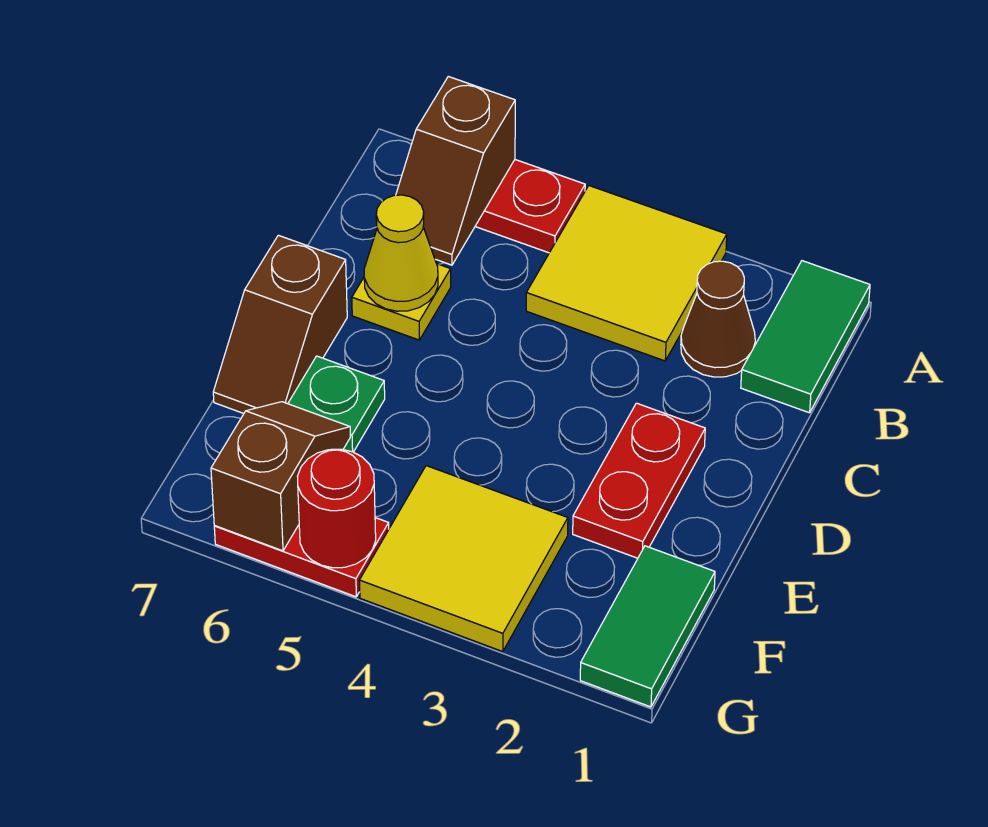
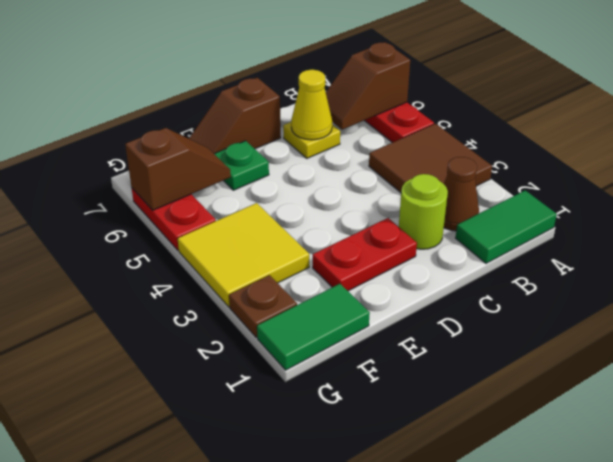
yellow 2x2 tile [526,186,727,361] -> brown 2x2 tile [369,124,492,193]
none -> lime 1x1 round brick [399,174,448,249]
none -> brown 1x1 plate [229,275,297,337]
red 1x1 round brick [298,449,376,568] -> none

